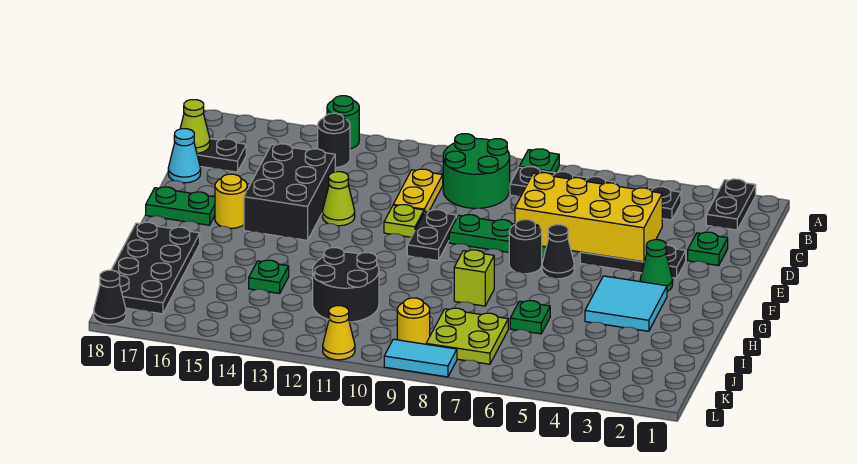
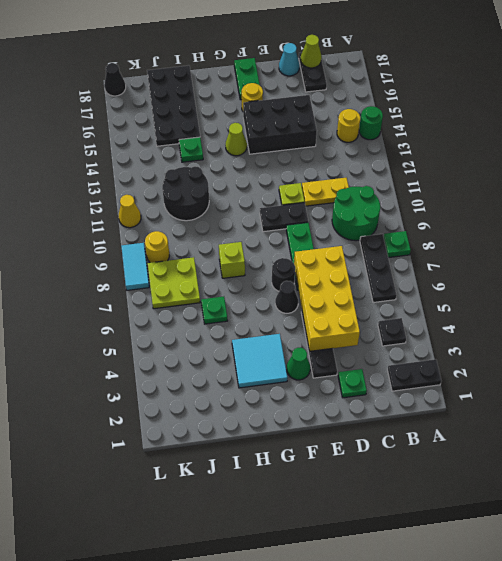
black 1x1 round brick [318,113,350,167] -> yellow 1x1 round brick [337,109,360,142]
lime 1x1 cone [322,172,355,226] -> lime 1x1 cone moved to [225,123,247,156]
black 2x4 plate [112,222,200,314] -> black 2x4 plate turned to [147,65,200,146]

